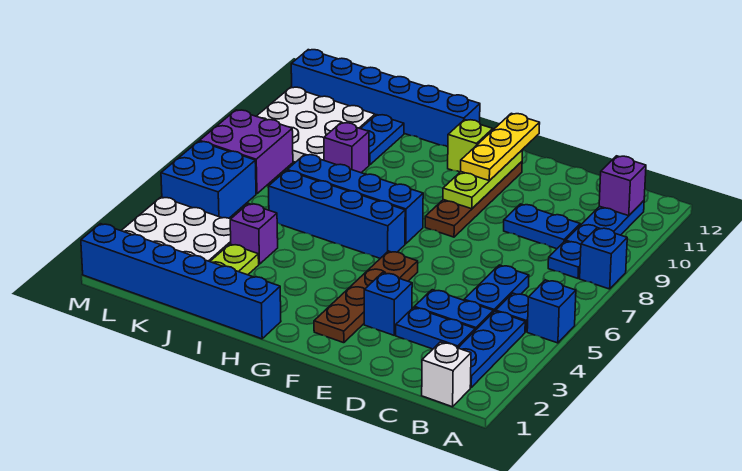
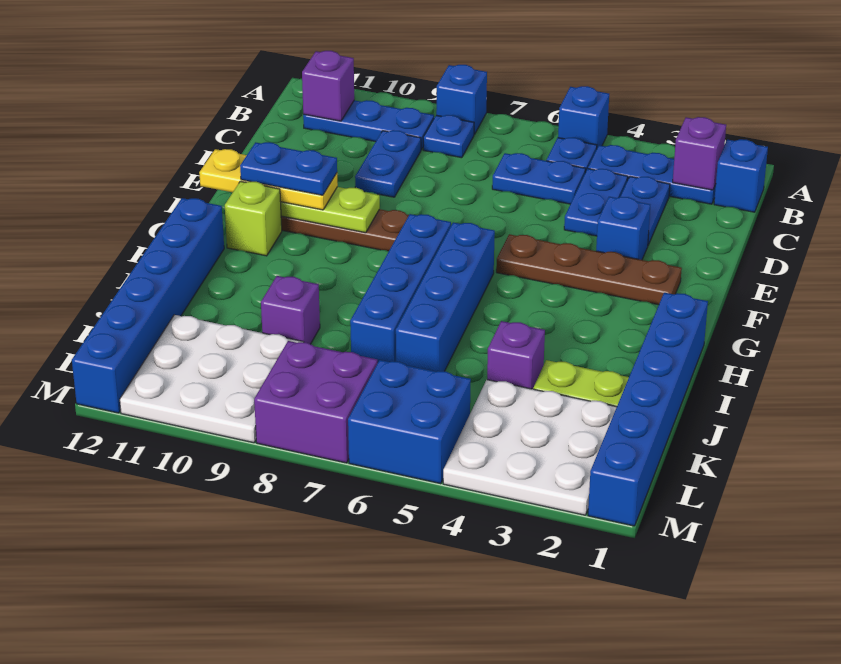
white 1x1 brick [422,342,471,407] -> blue 1x1 brick [714,139,768,212]
none -> purple 1x1 brick [673,117,726,190]
blue 1x2 plate [361,115,404,165] -> blue 1x2 plate moved to [240,142,337,195]

